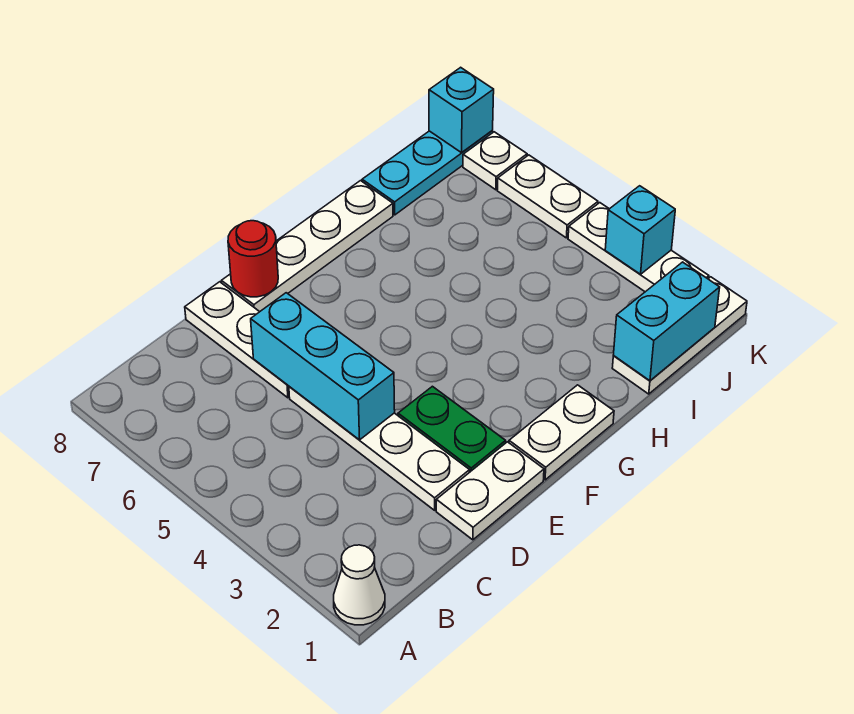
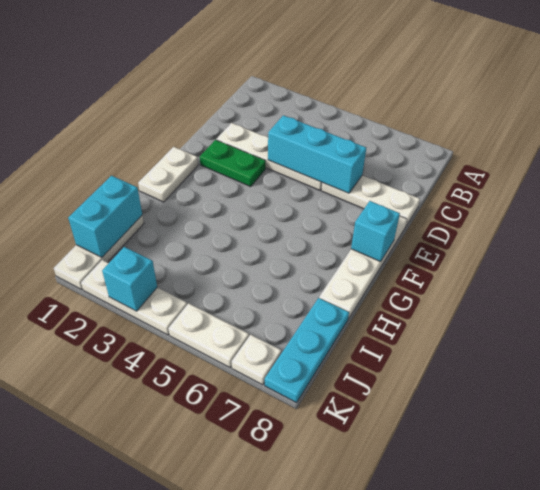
white 1x1 cone [334,545,385,625] -> none
white 1x2 plate [436,442,544,540] -> none
red 1x1 round brick [228,221,278,297] -> none
cyan 1x1 brick [429,67,494,153] -> cyan 1x1 brick moved to [351,201,400,262]

